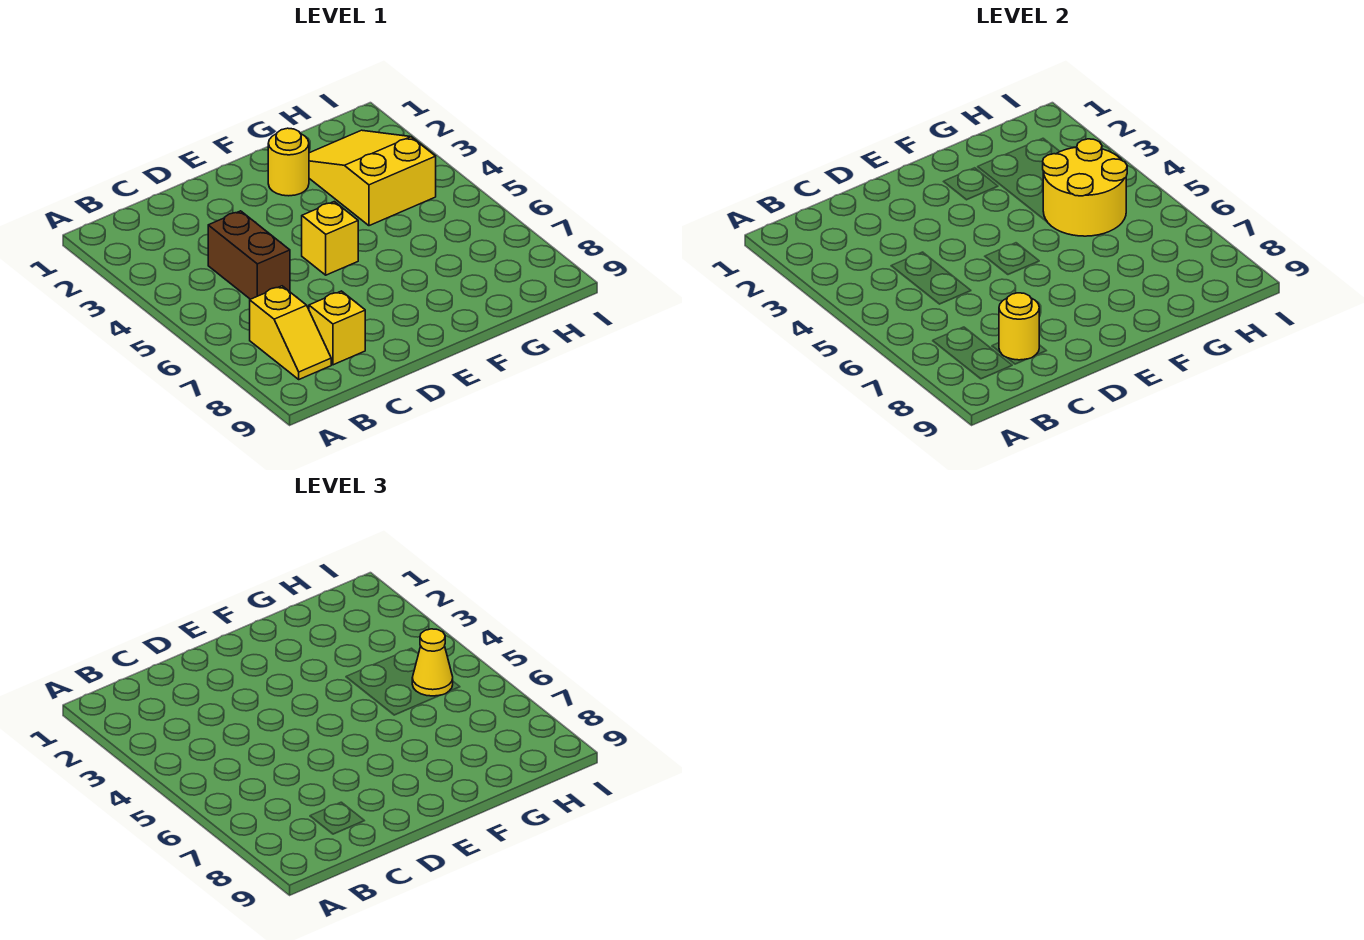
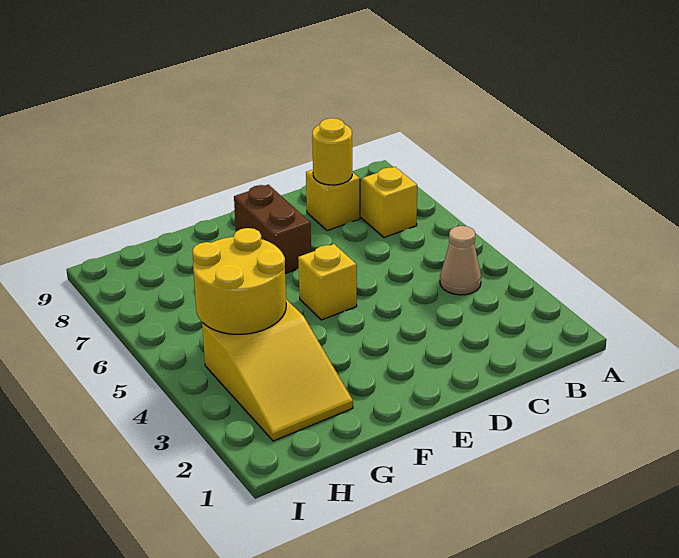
none -> tan 1x1 cone [440,226,481,295]
brown 1x2 brick [208,211,290,299] -> brown 1x2 brick moved to [234,185,311,274]
yellow 1x1 round brick [268,128,309,196] -> none
yellow 1x1 cone [412,629,453,696] -> none

